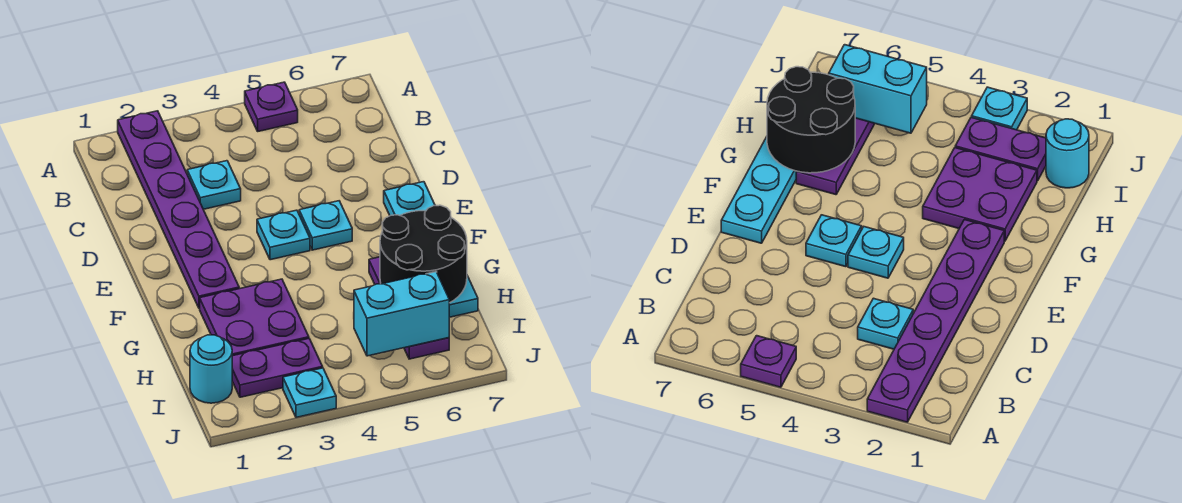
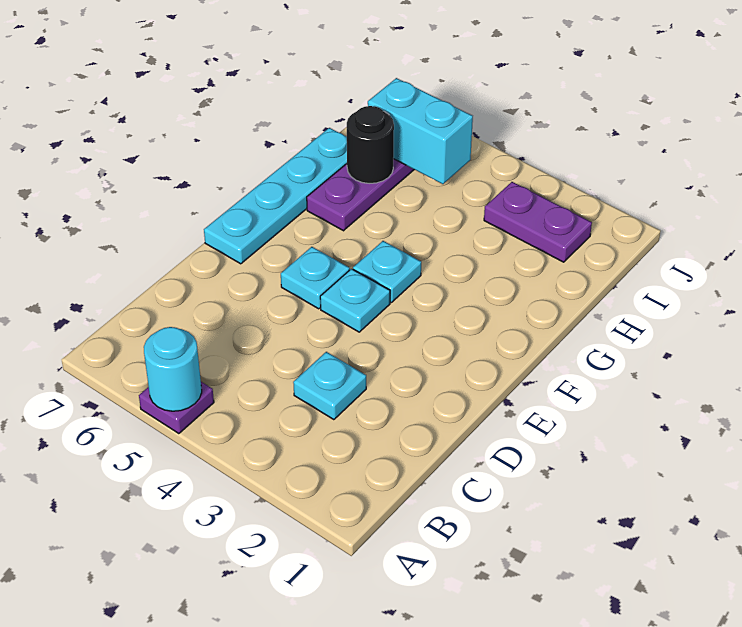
purple 1x6 plate [118,111,239,308] -> none
purple 2x2 plate [200,279,309,356] -> none
black 2x2 round brick [380,205,467,303] -> black 1x1 round brick [347,106,394,183]
cyan 1x1 round brick [190,335,232,403] -> cyan 1x1 round brick moved to [144,327,202,411]
cyan 1x1 plate [283,368,336,417] -> cyan 1x1 plate moved to [353,241,421,302]

